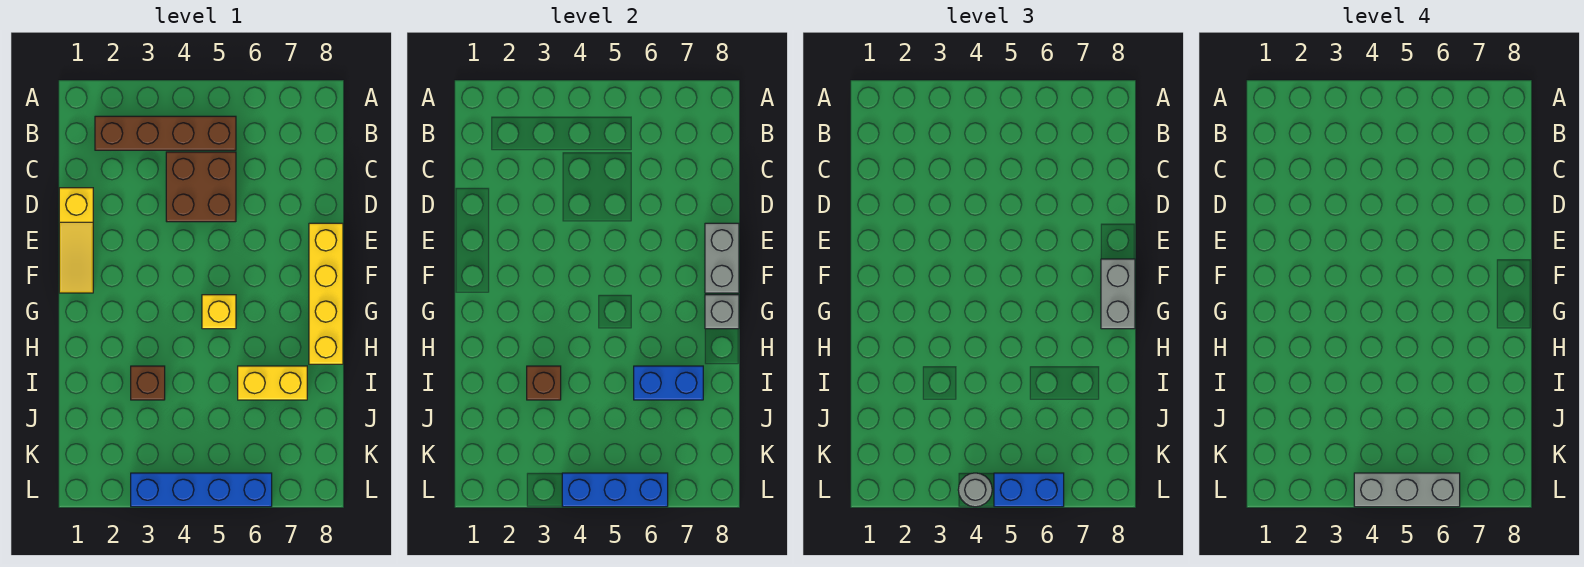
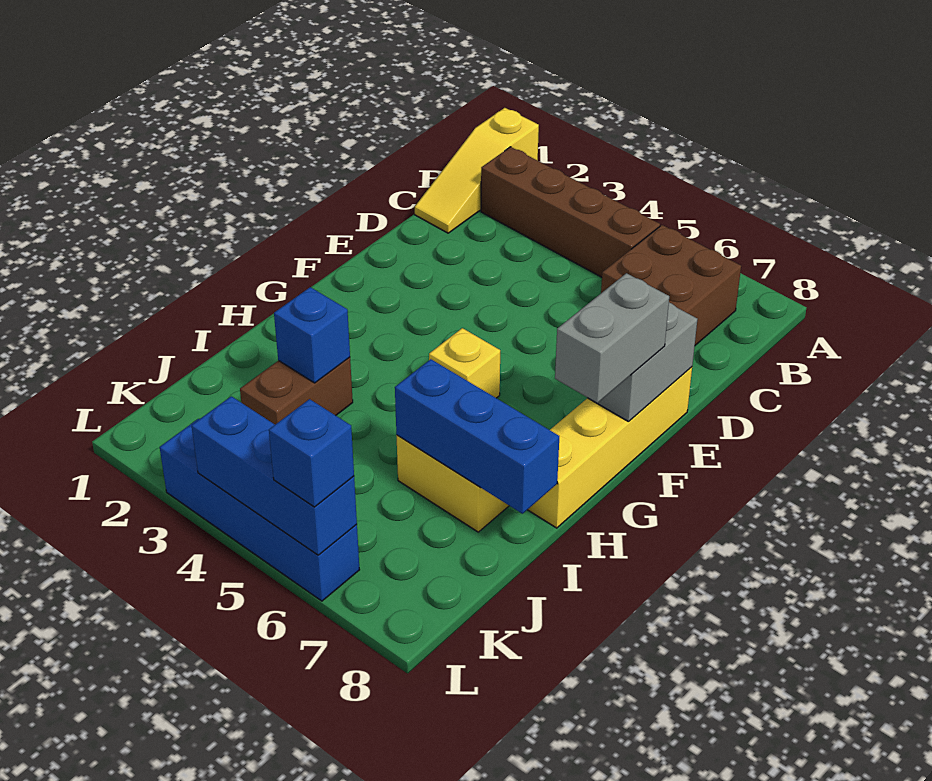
brown 2x2 brick [166,152,236,222] -> brown 2x2 brick moved to [601,225,741,345]
yellow 1x3 slope [59,188,93,293] -> yellow 1x3 slope moved to [415,108,539,233]
grey 1x1 brick [705,295,739,329] -> none
brown 1x1 brick [131,366,165,400] -> brown 1x2 brick [240,357,353,424]
brown 1x1 brick [527,366,561,400] -> blue 1x1 brick [274,287,350,383]
blue 1x2 brick [634,366,703,400] -> blue 1x3 brick [395,359,559,514]
grey 1x1 round brick [958,473,992,507] -> none
grey 1x3 brick [1354,473,1460,507] -> none
blue 1x2 brick [994,473,1064,507] -> blue 1x1 brick [269,399,354,507]

